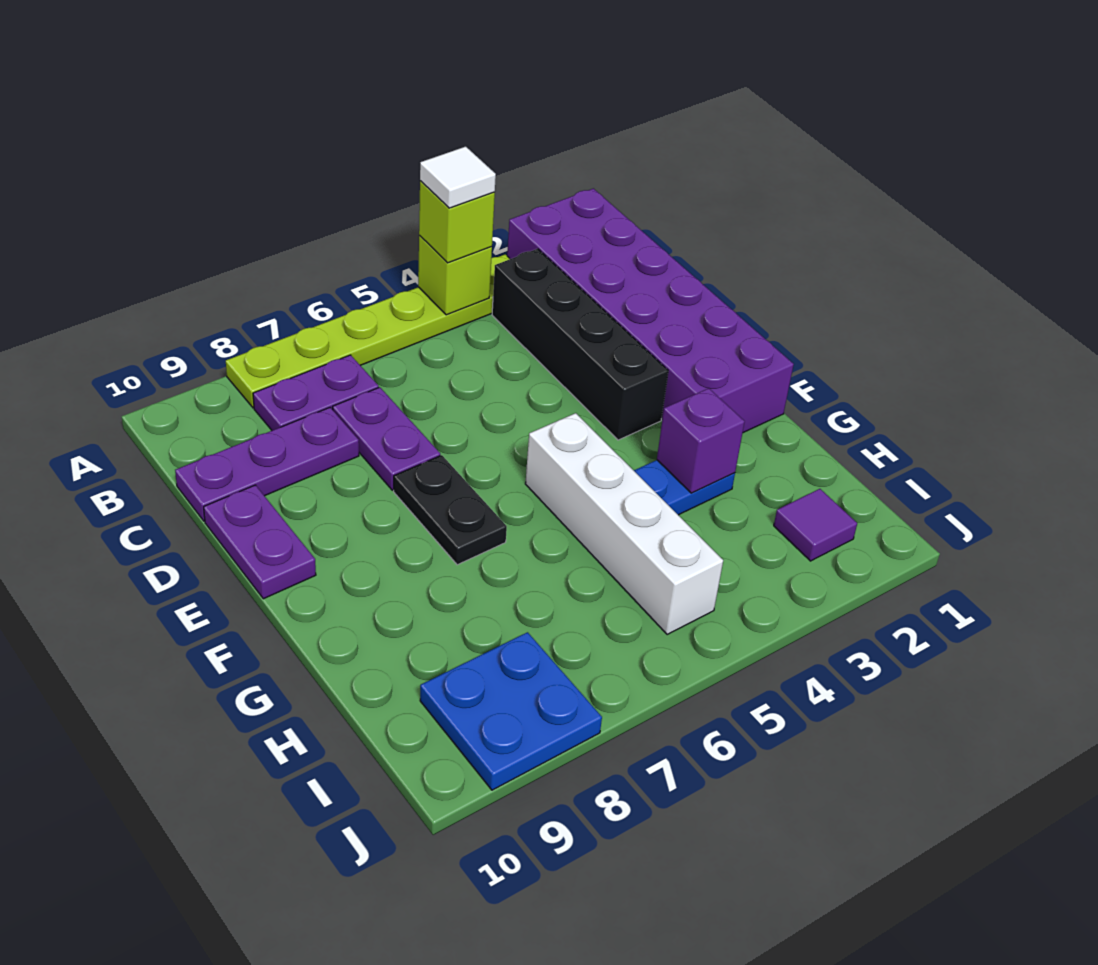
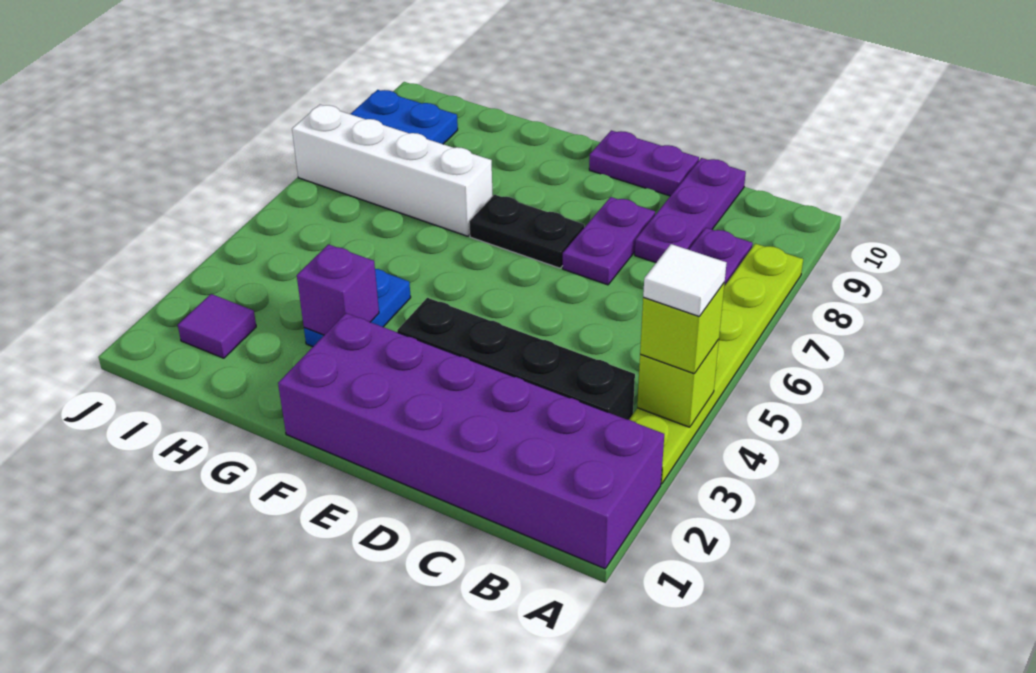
purple 1x2 plate [333,387,440,490] -> purple 1x2 plate turned to [563,197,655,285]
white 1x4 brick [525,413,723,635] -> white 1x4 brick moved to [292,105,493,236]

